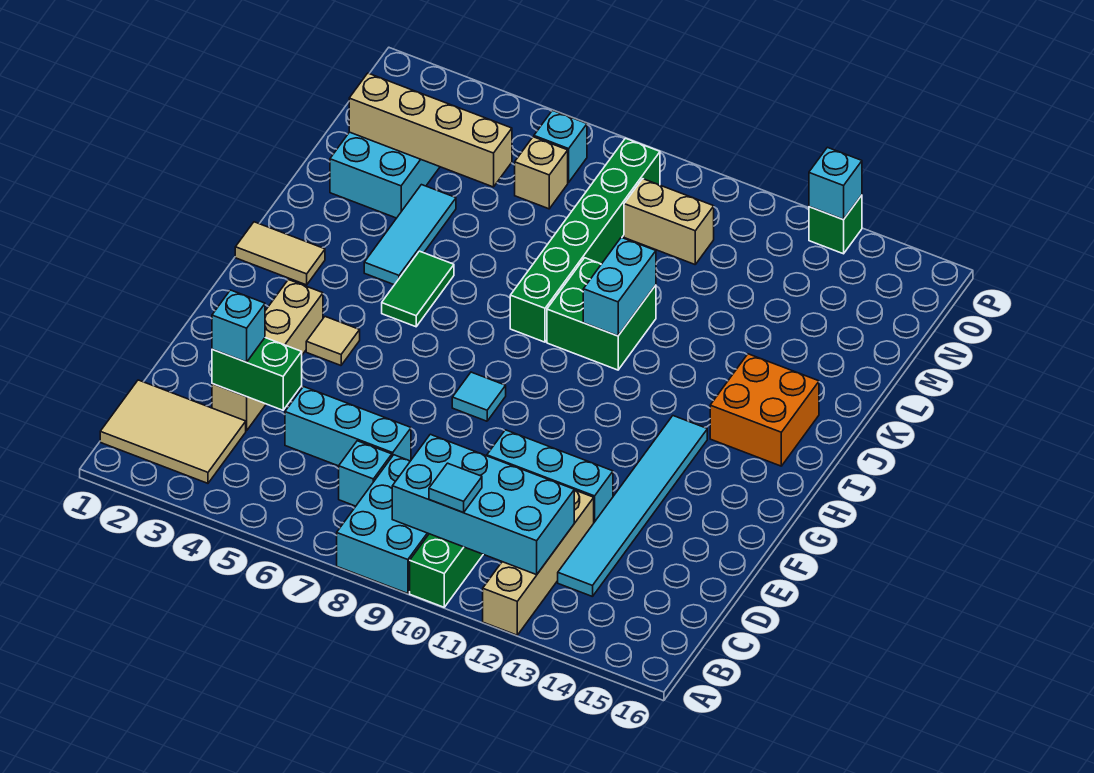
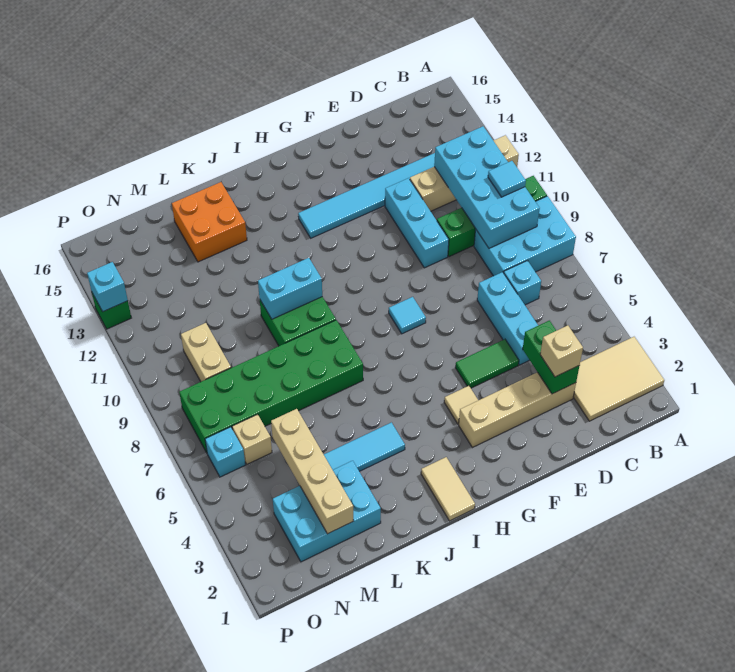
tan 2x3 tile [100,380,246,483] -> tan 2x3 tile turned to [573,337,664,421]
cyan 1x1 brick [212,290,265,362] -> tan 1x1 brick [540,325,583,377]
green 1x2 tile [382,251,454,327] -> green 1x2 tile moved to [455,339,519,388]
orange 2x2 brick [710,354,819,466] -> orange 2x2 brick moved to [172,182,247,262]
green 1x6 brick [510,138,660,342] -> green 2x6 brick [179,320,363,452]

